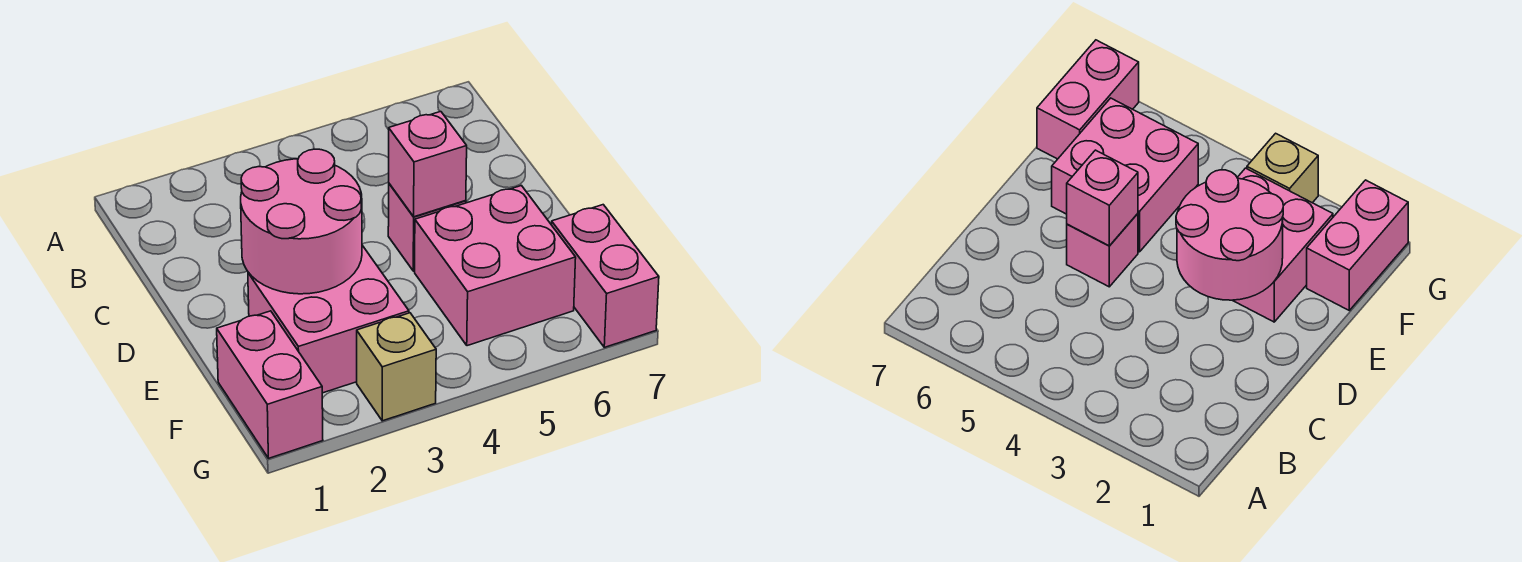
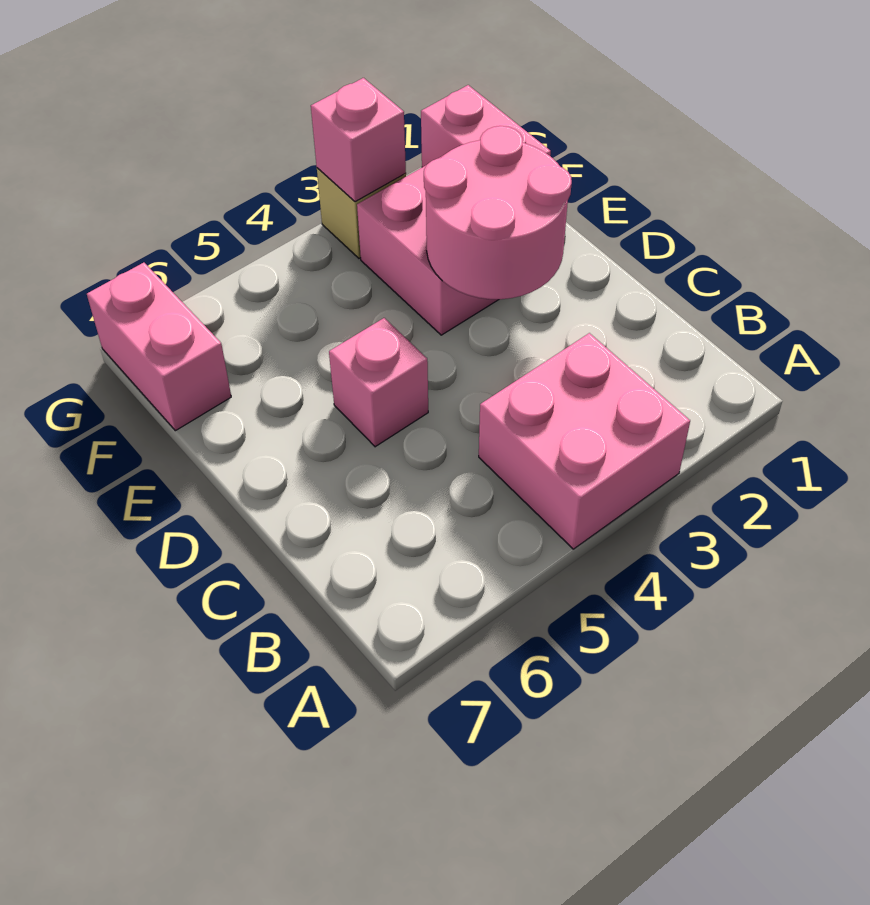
pink 1x1 brick [389,112,467,217] -> pink 1x1 brick moved to [311,78,406,202]
pink 2x2 brick [415,186,576,346] -> pink 2x2 brick moved to [479,333,690,549]

